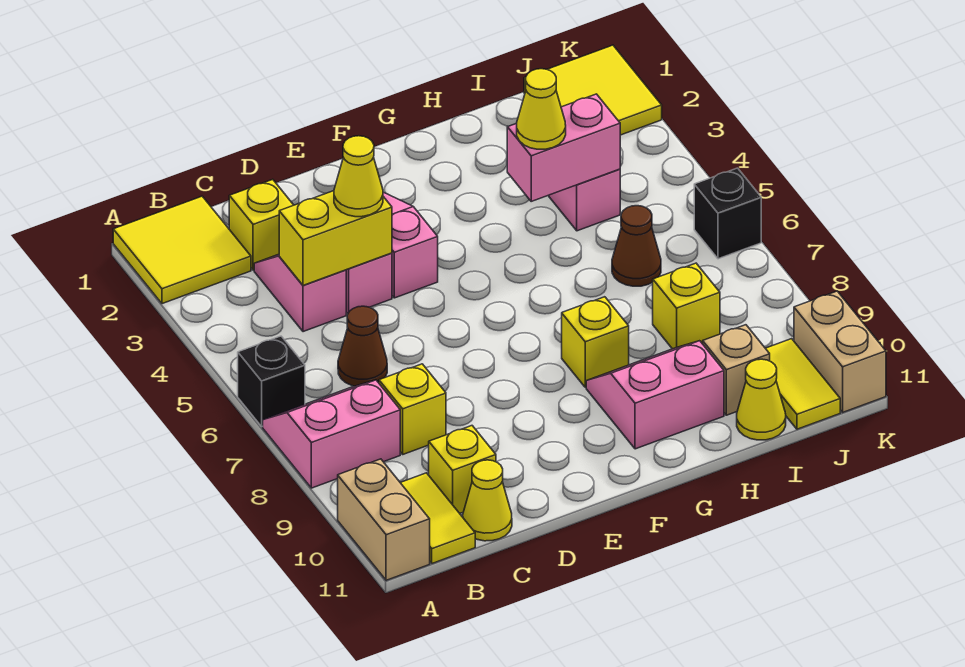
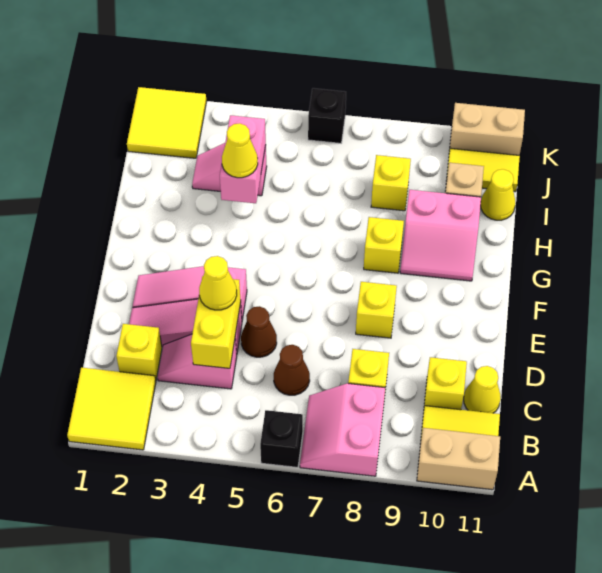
none -> yellow 1x1 brick [356,282,397,338]
pink 2x2 slope [586,341,724,449] -> pink 2x2 slope turned to [400,190,481,281]
brown 1x1 cone [612,206,661,286] -> brown 1x1 cone moved to [241,306,277,357]

